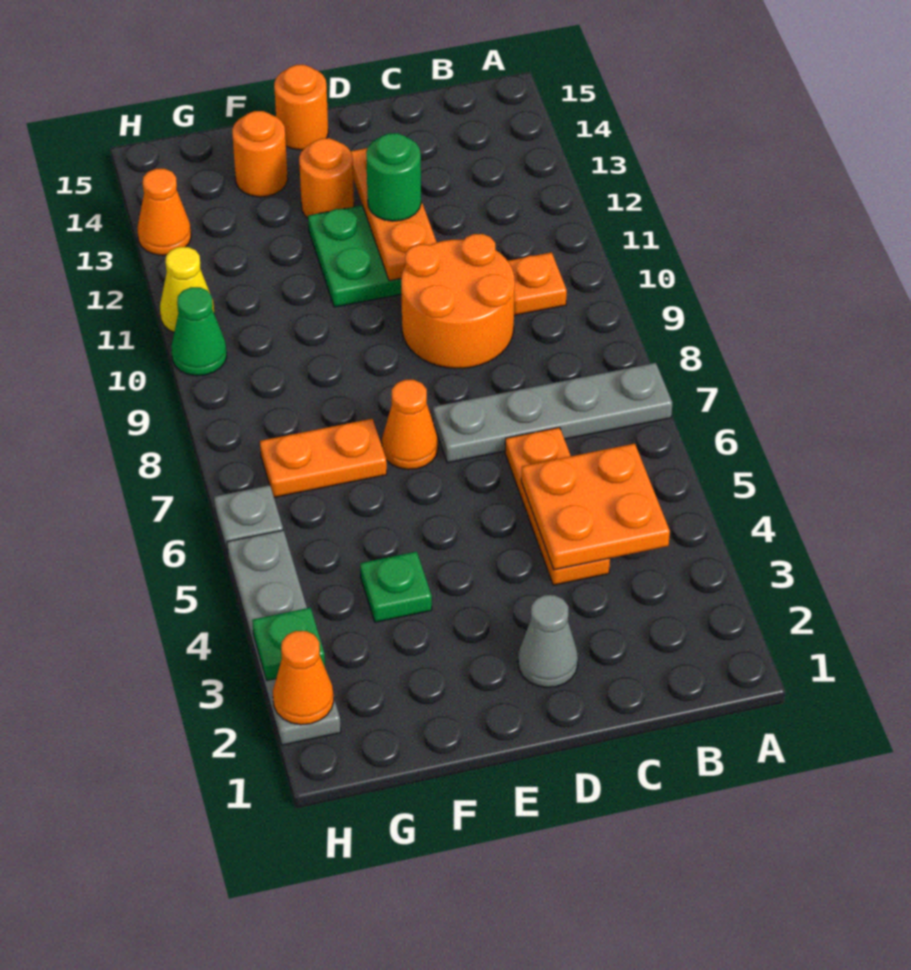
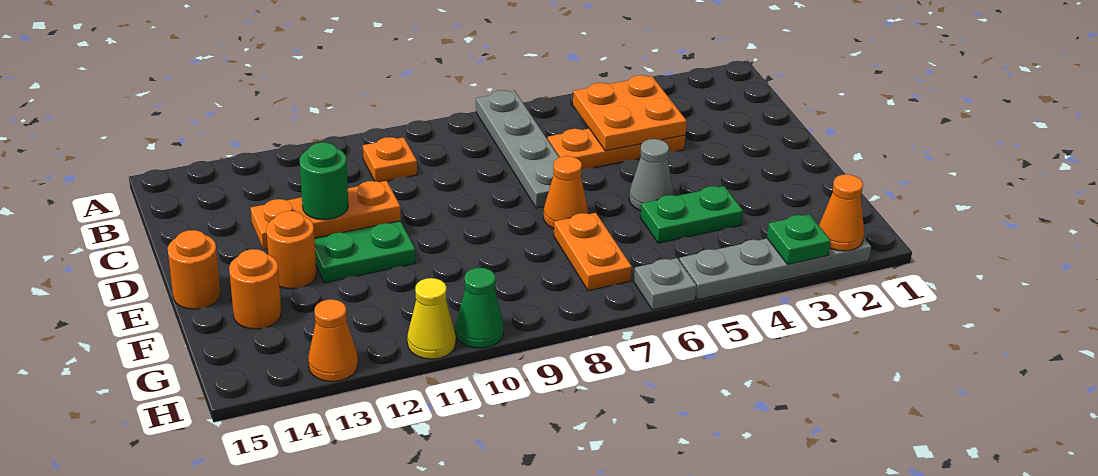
orange 2x2 round brick [401,234,515,368] -> none
grey 1x1 cone [518,595,578,688] -> grey 1x1 cone moved to [629,139,673,211]
green 1x1 plate [360,552,432,622] -> green 1x2 plate [640,186,743,243]

